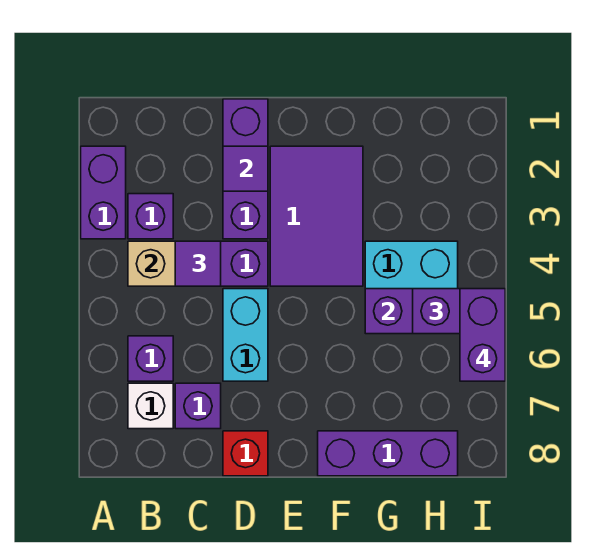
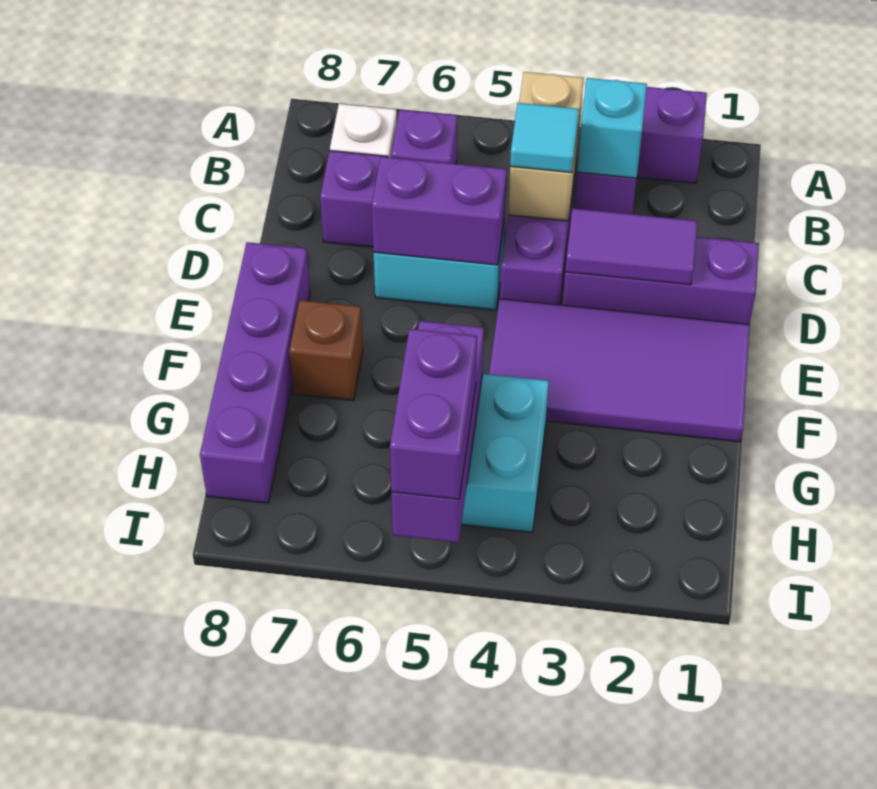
none -> cyan 1x1 brick [577,78,647,178]
purple 1x1 tile [175,241,221,286] -> cyan 1x1 tile [510,103,579,172]
purple 1x1 tile [223,146,268,191] -> purple 1x2 tile [565,208,697,285]
red 1x1 brick [223,431,268,476] -> none
purple 2x3 tile [270,146,363,286] -> purple 2x4 tile [489,299,750,442]
none -> brown 1x1 brick [289,300,363,401]
purple 1x3 brick [318,431,458,476] -> purple 1x4 brick [200,242,310,503]
purple 1x2 brick [460,289,505,381] -> purple 1x2 brick moved to [372,157,507,265]

